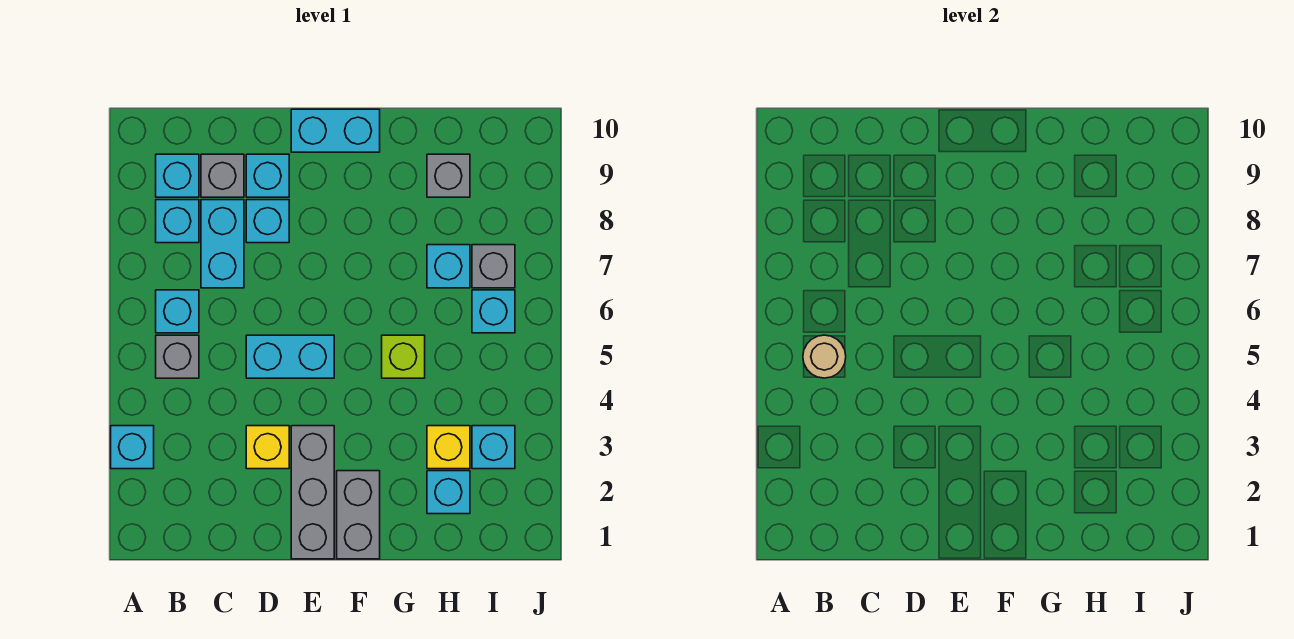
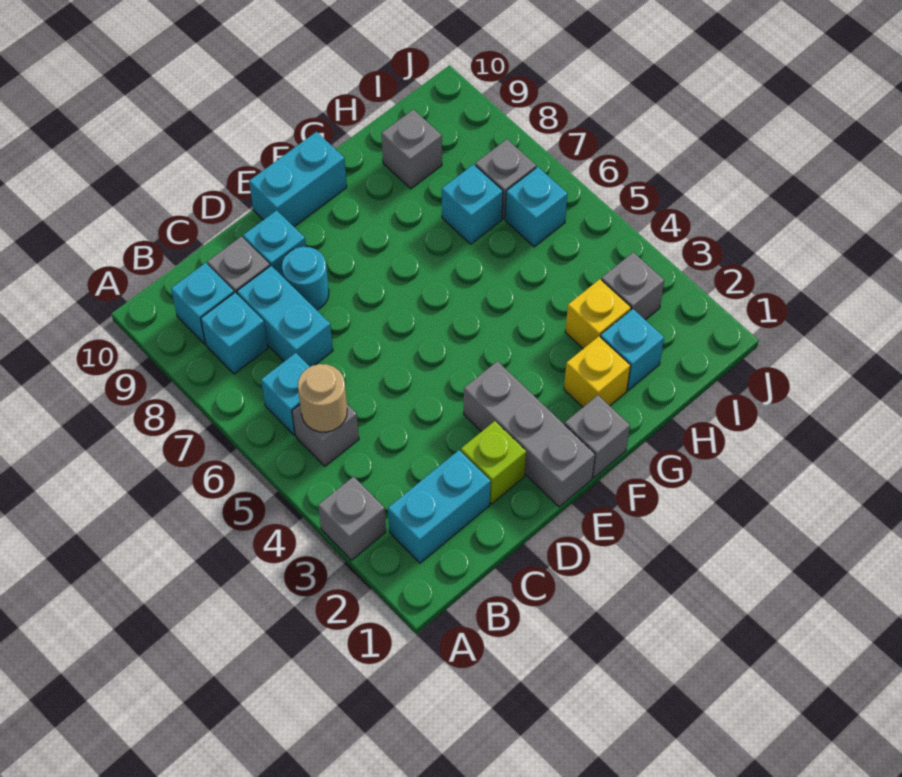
cyan 1x1 brick [111,426,154,469] -> grey 1x1 brick [318,477,386,560]
yellow 1x1 brick [246,426,289,469] -> yellow 1x1 brick moved to [564,336,631,407]
cyan 1x2 brick [246,335,334,378] -> cyan 1x2 brick moved to [388,450,491,563]
cyan 1x1 brick [246,200,289,243] -> cyan 1x1 round brick [282,247,329,310]
grey 1x2 brick [337,471,380,559] -> grey 1x1 brick [565,395,630,478]
lime 1x1 brick [382,335,425,378] -> lime 1x1 brick moved to [461,421,526,504]
cyan 1x1 brick [472,426,515,469] -> grey 1x1 brick [601,252,664,320]

